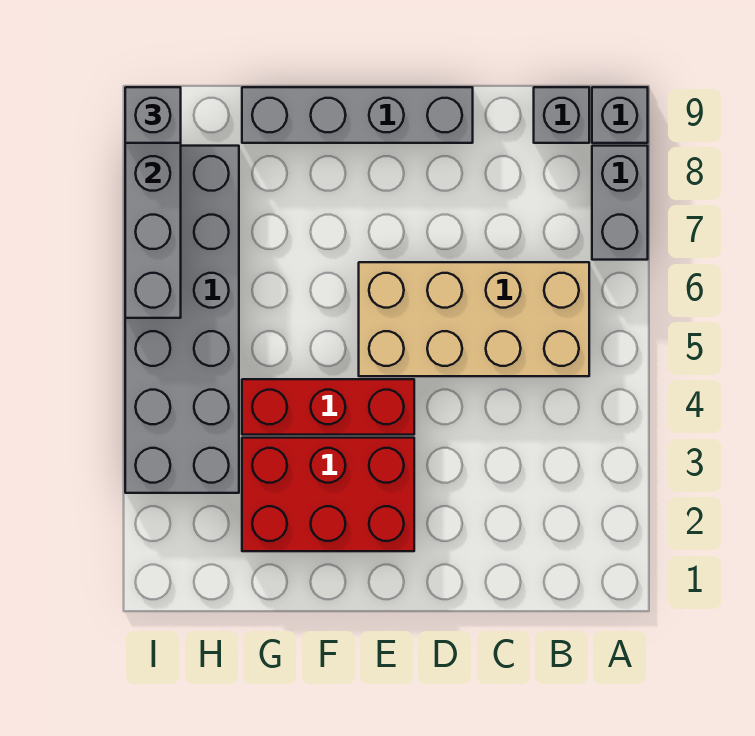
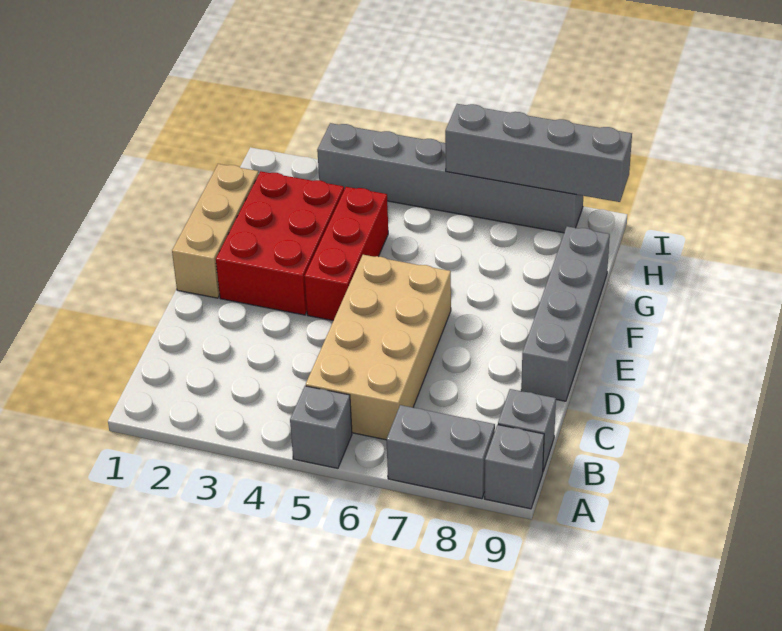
none -> tan 1x3 brick [172,164,259,298]
grey 2x6 brick [125,146,239,493] -> grey 1x6 brick [317,123,583,233]
grey 1x1 brick [125,87,181,143] -> grey 1x1 brick moved to [290,386,352,468]

